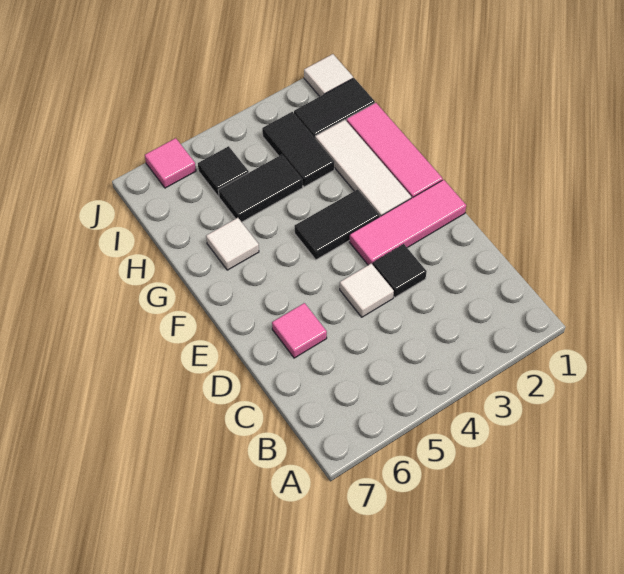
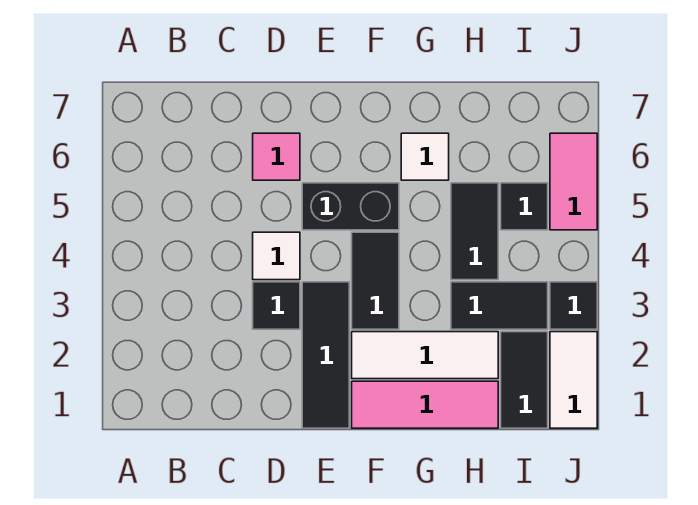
pink 1x3 tile [349,180,466,265] -> black 1x3 tile [302,282,349,428]
none -> black 1x2 brick [302,183,399,230]
white 1x1 tile [304,54,353,96] -> white 1x2 tile [550,332,597,428]
none -> black 1x1 tile [550,282,597,329]
pink 1x1 tile [145,138,196,188] -> pink 1x2 tile [550,133,597,230]

